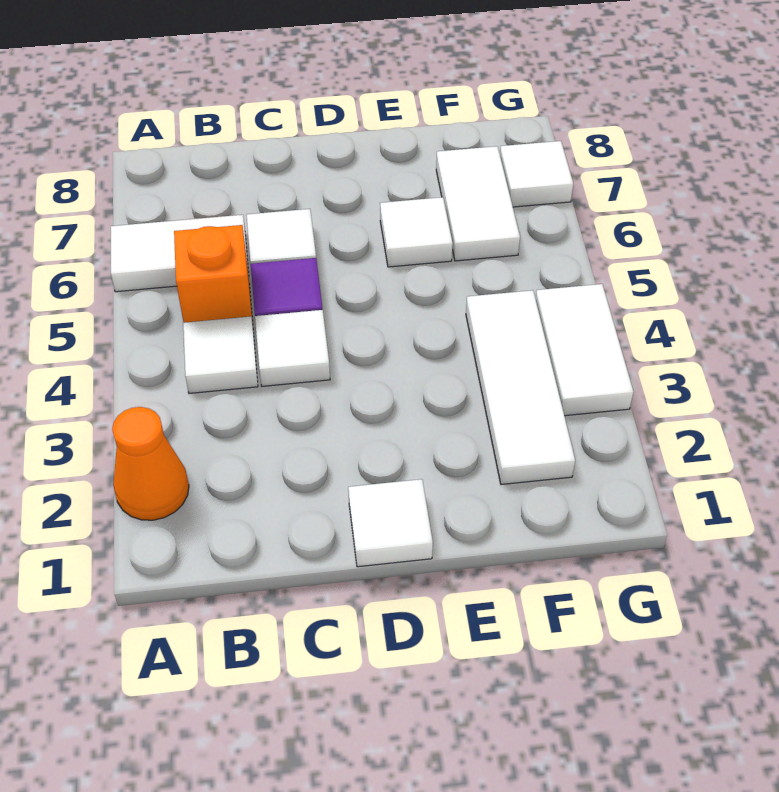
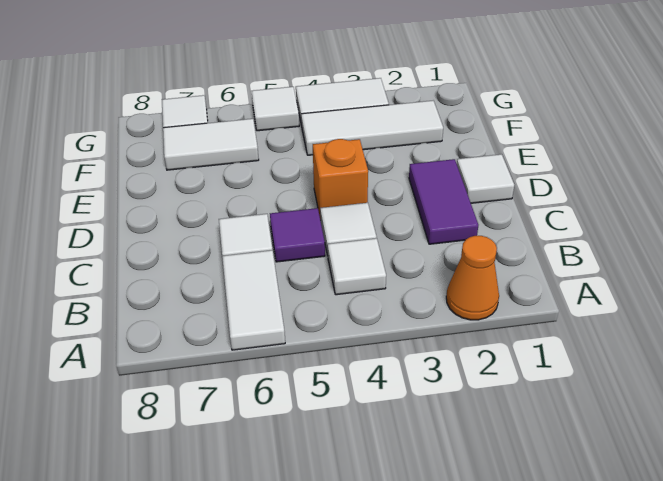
orange 1x1 brick [174,225,253,325] -> orange 1x1 brick moved to [313,139,368,220]
none -> purple 1x2 tile [409,159,478,244]
white 1x1 tile [380,197,453,267] -> white 1x1 tile moved to [252,87,299,131]

